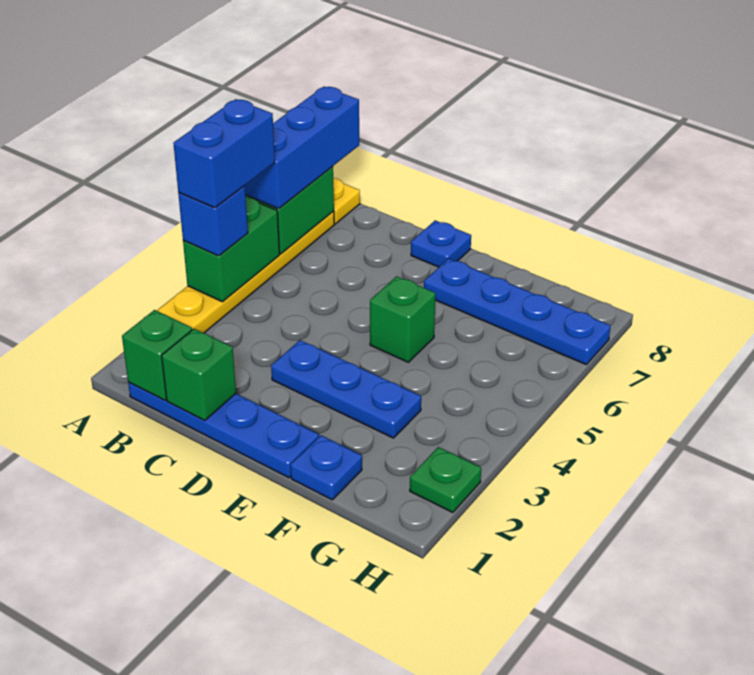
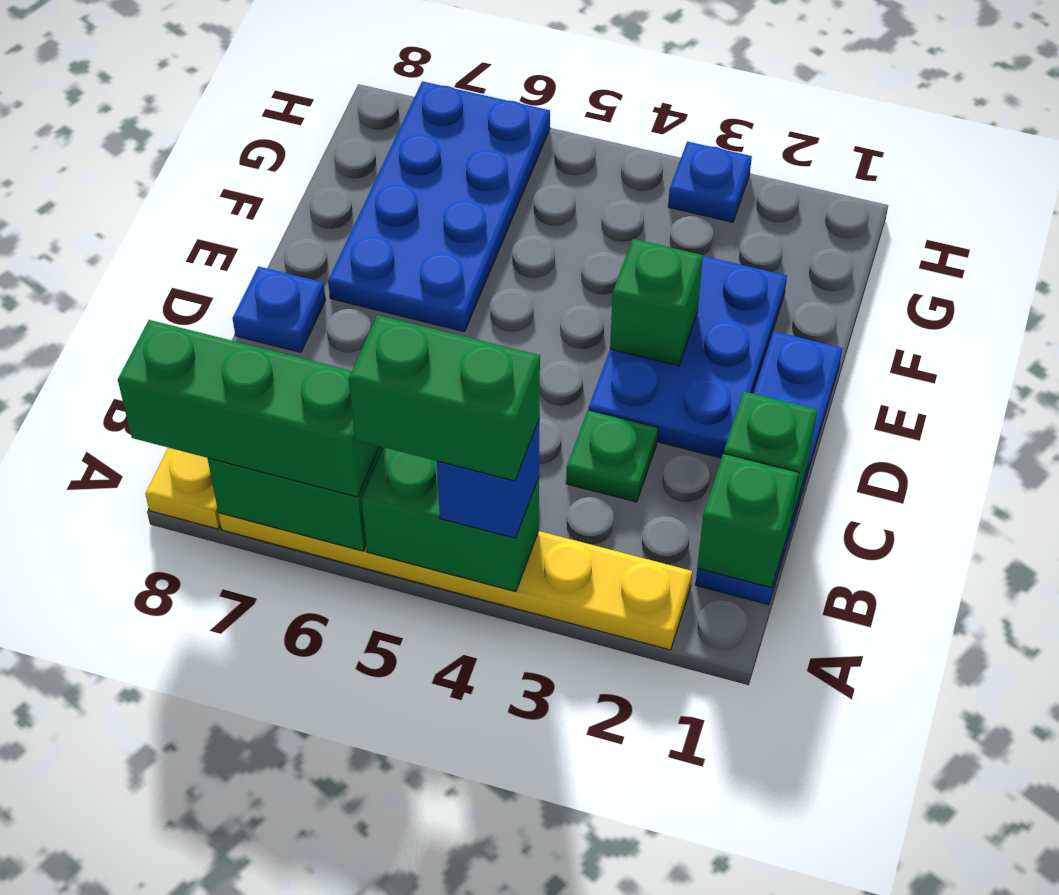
blue 1x2 brick [173,99,275,208] -> green 1x2 brick [349,315,540,481]
blue 1x3 brick [245,87,359,209] -> green 1x3 brick [118,320,380,497]
blue 1x3 plate [271,340,421,438] -> blue 2x3 plate [589,256,787,458]
green 1x1 brick [370,276,435,362] -> green 1x1 brick moved to [610,239,703,366]
blue 1x4 plate [424,259,611,364] -> blue 2x4 plate [328,81,550,332]
blue 1x1 plate [291,435,362,500] -> blue 1x1 plate moved to [668,141,752,222]
green 1x1 plate [410,447,481,513] -> green 1x1 plate moved to [566,410,658,502]

